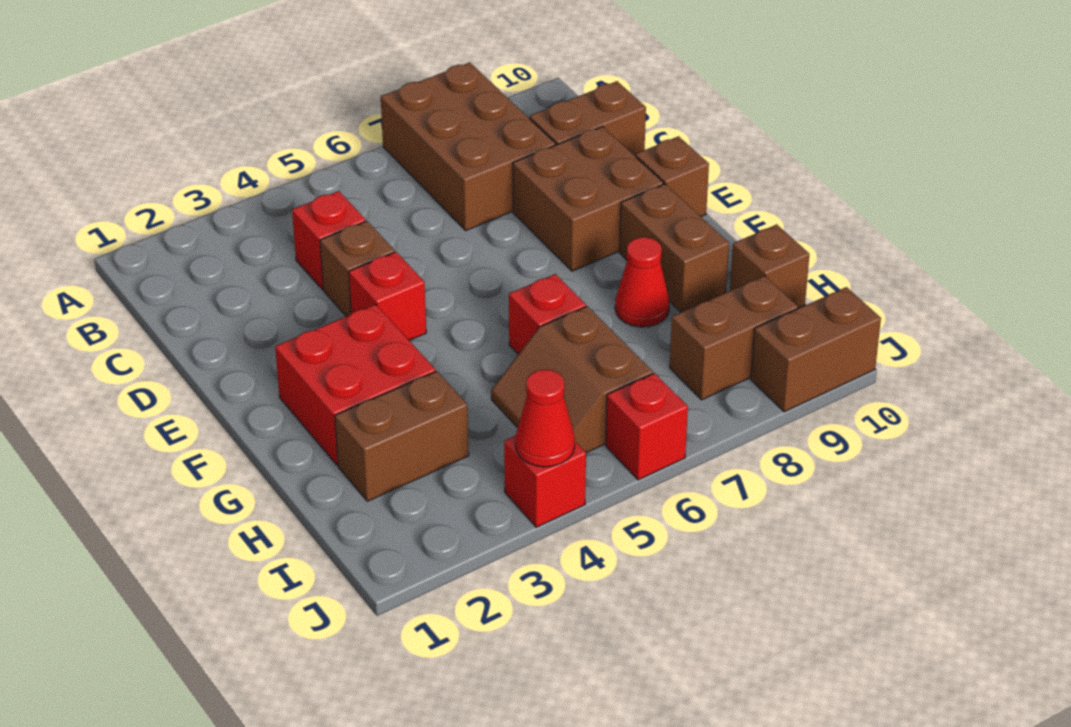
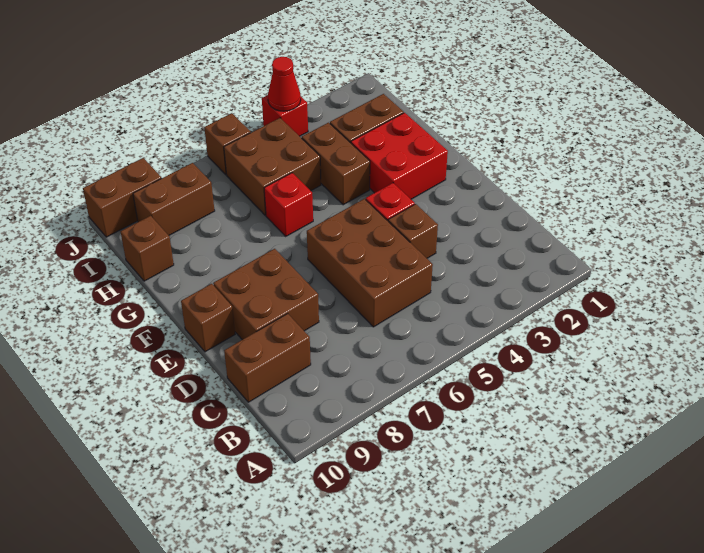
brown 2x3 brick [381,62,556,230] -> brown 2x3 brick moved to [307,199,433,327]
red 1x1 brick [292,191,366,289] -> none
brown 1x2 brick [620,184,729,312] -> brown 1x2 brick moved to [302,123,370,205]
red 1x1 cone [615,237,669,327] -> none
brown 2x2 slope [491,306,653,453] -> brown 2x2 brick [224,118,321,215]
red 1x1 brick [606,373,688,480] -> brown 1x1 brick [204,113,251,175]

